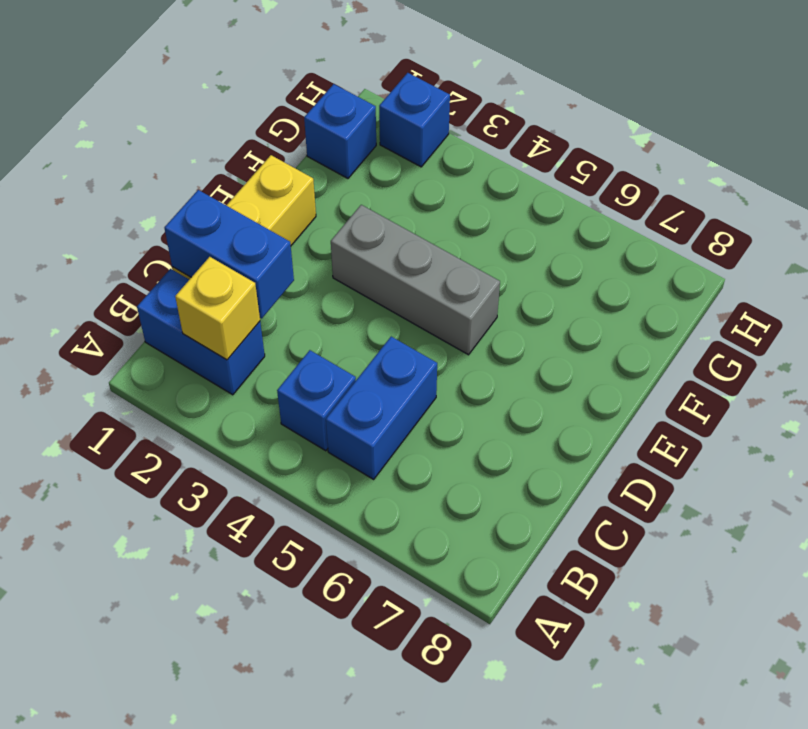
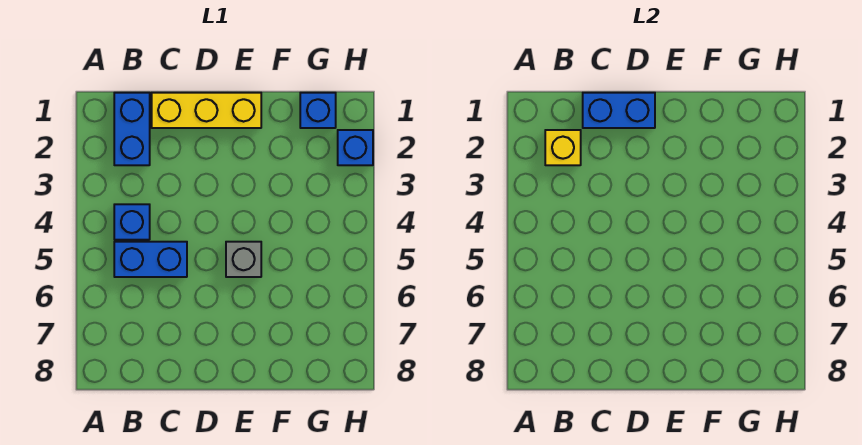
blue 1x2 brick [165,190,294,318] -> blue 1x2 brick turned to [583,93,655,128]
grey 1x3 brick [331,205,500,355] -> grey 1x1 brick [226,242,261,277]

